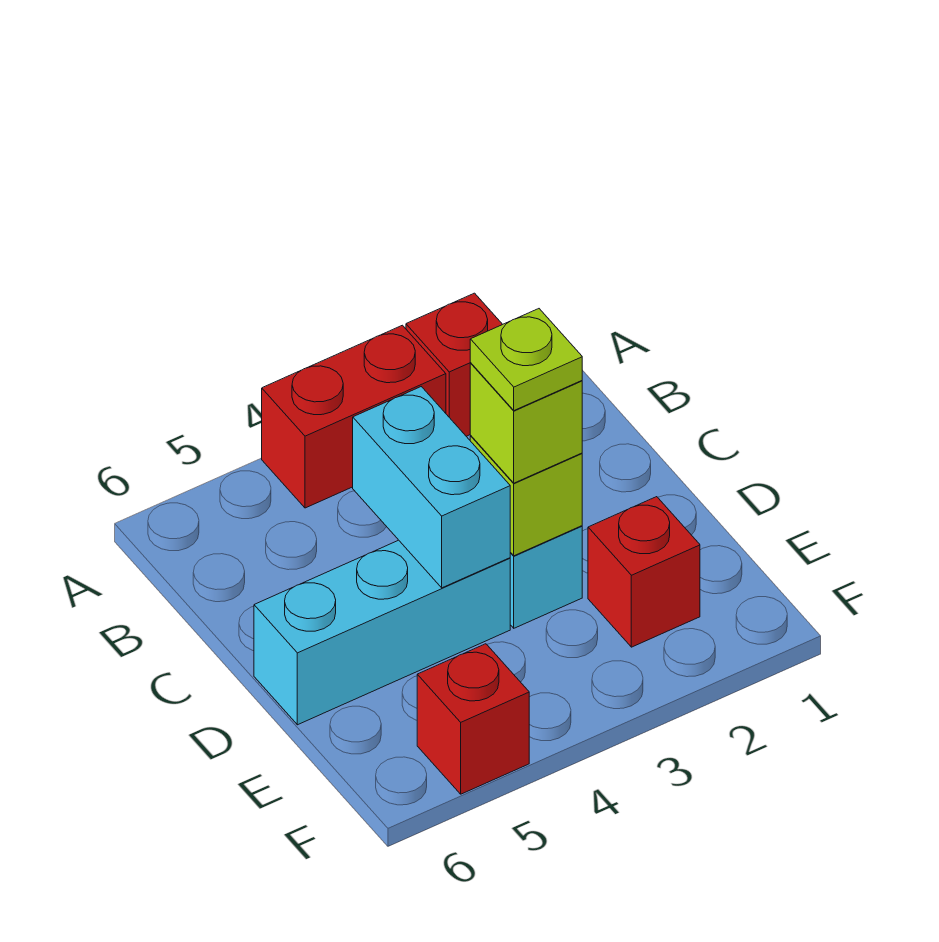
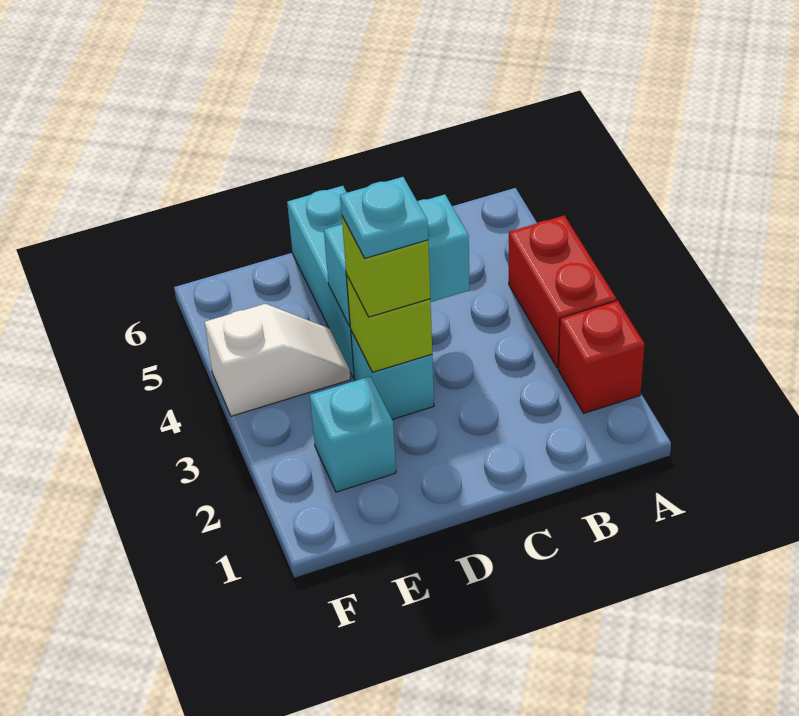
lime 1x1 plate [470,309,582,410] -> cyan 1x1 plate [340,177,428,258]
red 1x1 brick [588,497,700,647] -> cyan 1x1 brick [310,377,396,492]
none -> white 1x2 slope [205,304,351,416]
red 1x1 brick [417,644,529,794] -> none

